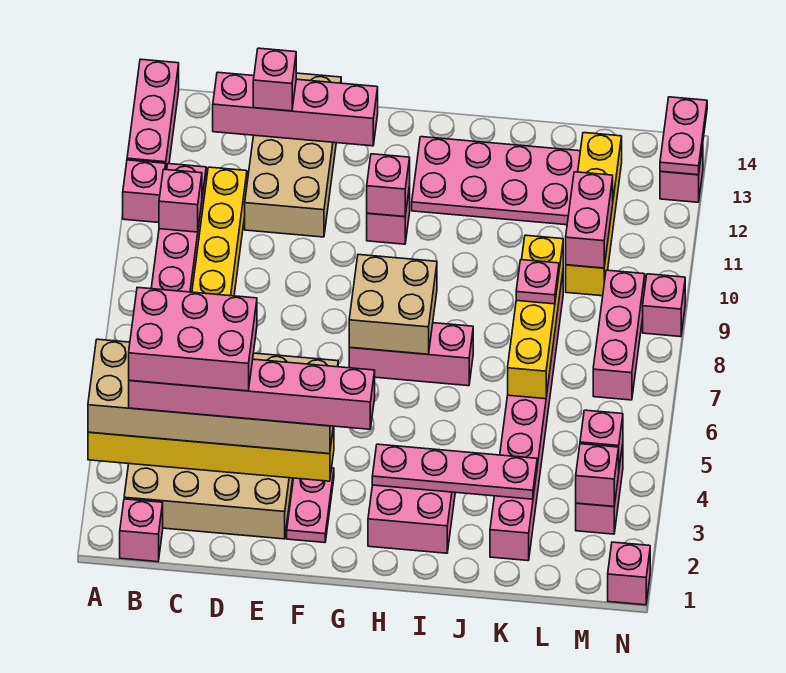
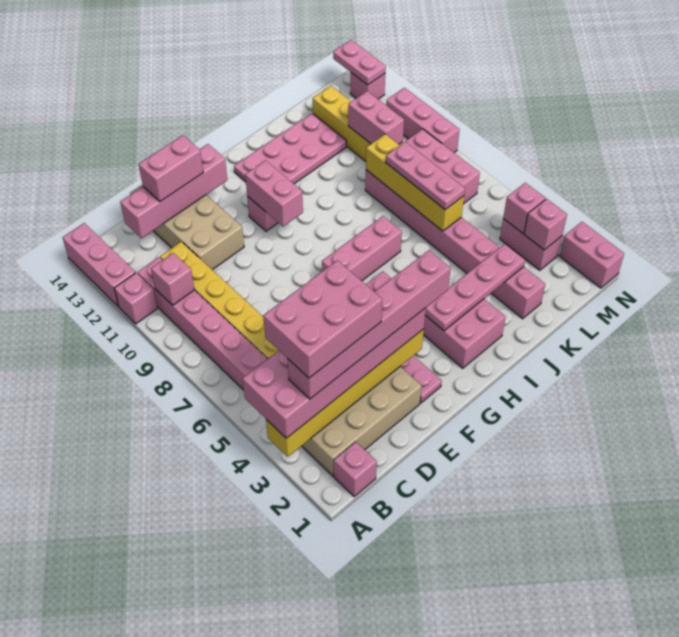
tan 2x6 brick [88,339,338,454] -> pink 2x6 brick [243,272,426,438]
pink 1x1 brick [253,48,296,111] -> pink 1x2 brick [139,135,203,201]
tan 2x2 brick [349,255,437,354] -> none
pink 1x1 brick [367,154,410,217] -> pink 1x2 brick [245,160,303,227]
pink 1x1 plate [516,260,559,304] -> pink 1x3 plate [386,142,465,210]
pink 1x1 brick [608,542,650,605] -> pink 1x2 brick [560,222,624,288]
pink 1x1 brick [643,274,685,337] -> pink 1x3 brick [386,88,459,152]

